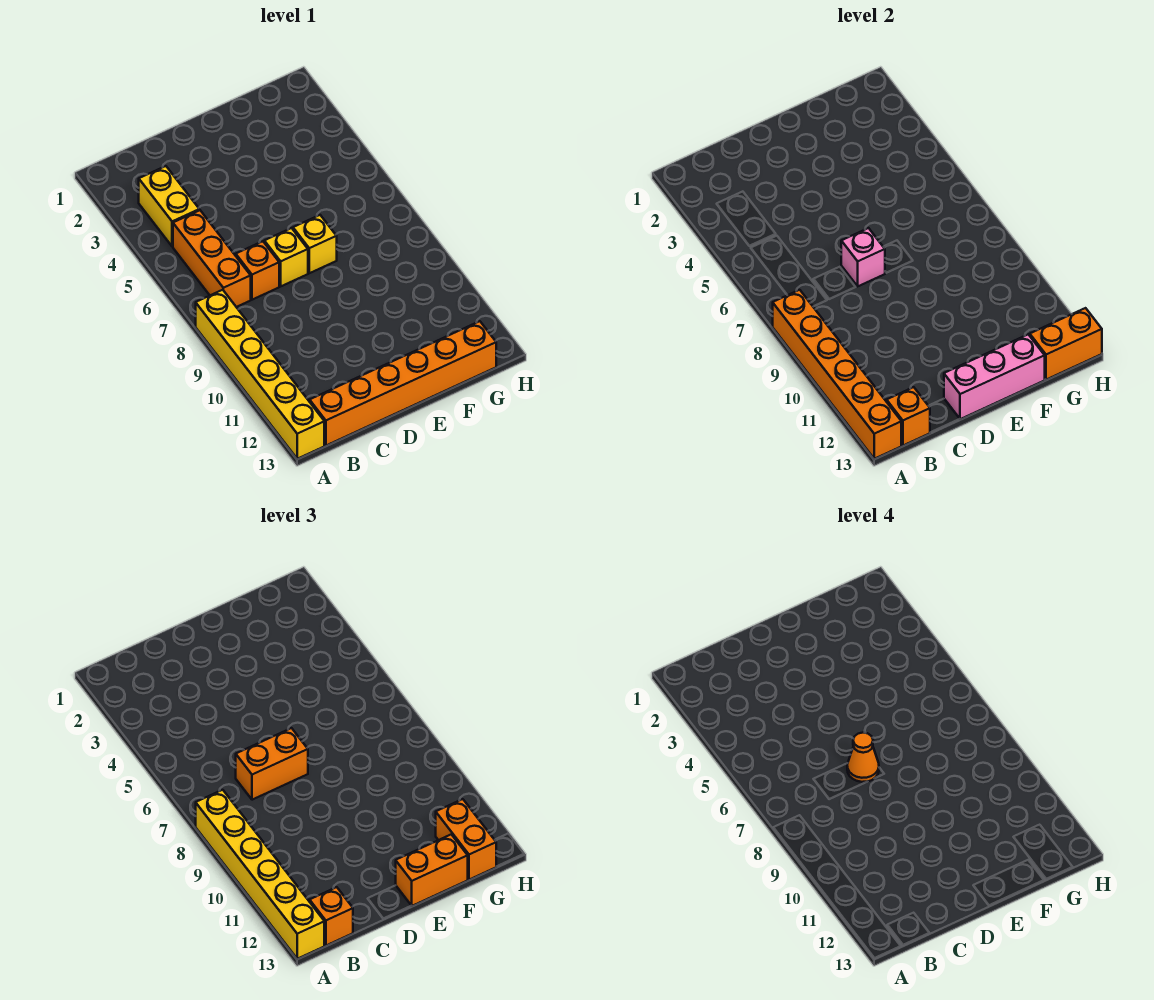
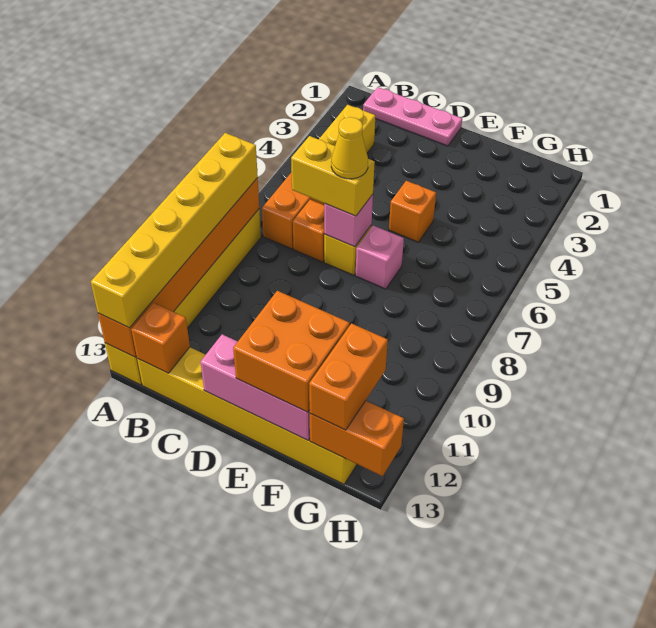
none -> pink 1x3 plate [363,87,462,146]
orange 1x6 brick [310,321,496,445] -> yellow 1x6 brick [137,347,357,484]
orange 1x1 brick [310,887,353,945] -> orange 1x1 brick moved to [389,181,436,242]
orange 1x2 brick [236,728,308,800] -> yellow 1x2 brick [291,136,375,216]
orange 1x1 cone [847,733,879,782] -> yellow 1x1 cone [331,117,368,179]
yellow 1x1 brick [293,215,337,273] -> pink 1x1 brick [356,226,404,289]
orange 1x2 brick [396,834,468,906] -> orange 2x2 brick [233,291,350,412]

